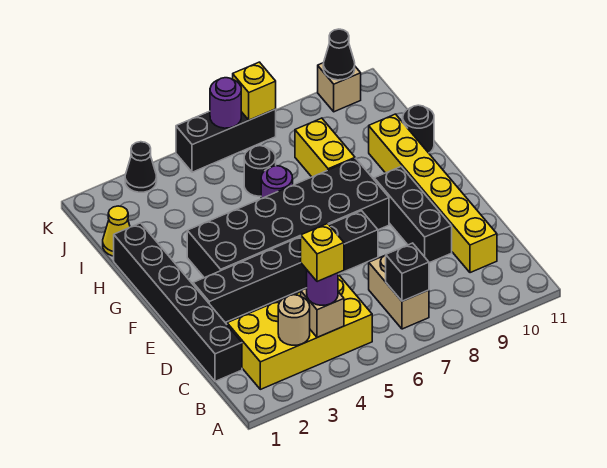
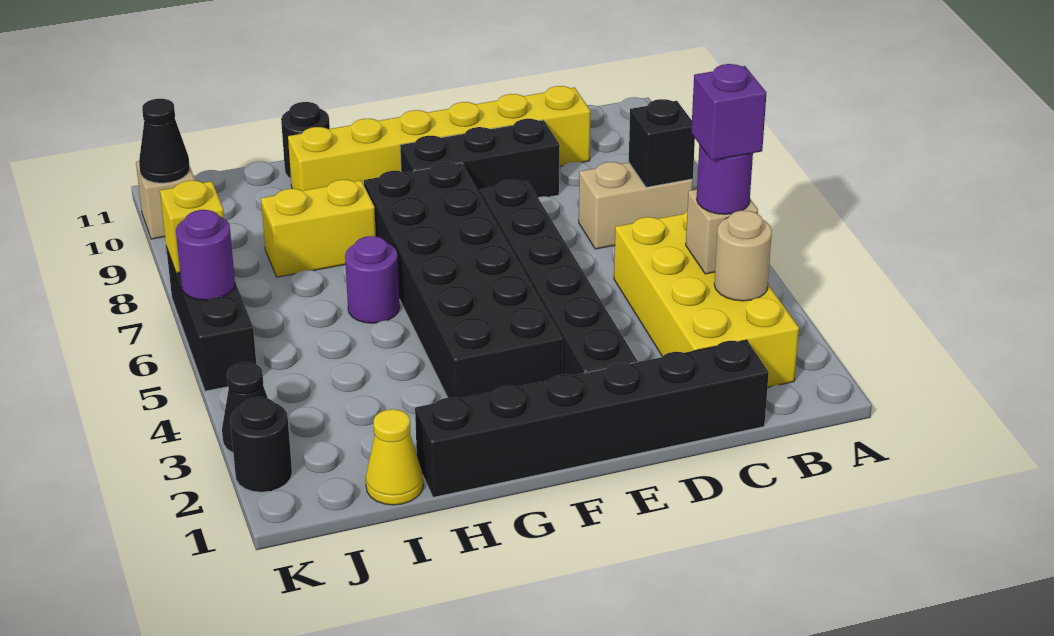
yellow 1x1 brick [301,224,344,282] -> purple 1x1 brick [691,64,766,160]
black 1x1 round brick [244,146,276,196] -> black 1x1 round brick moved to [230,397,292,492]

